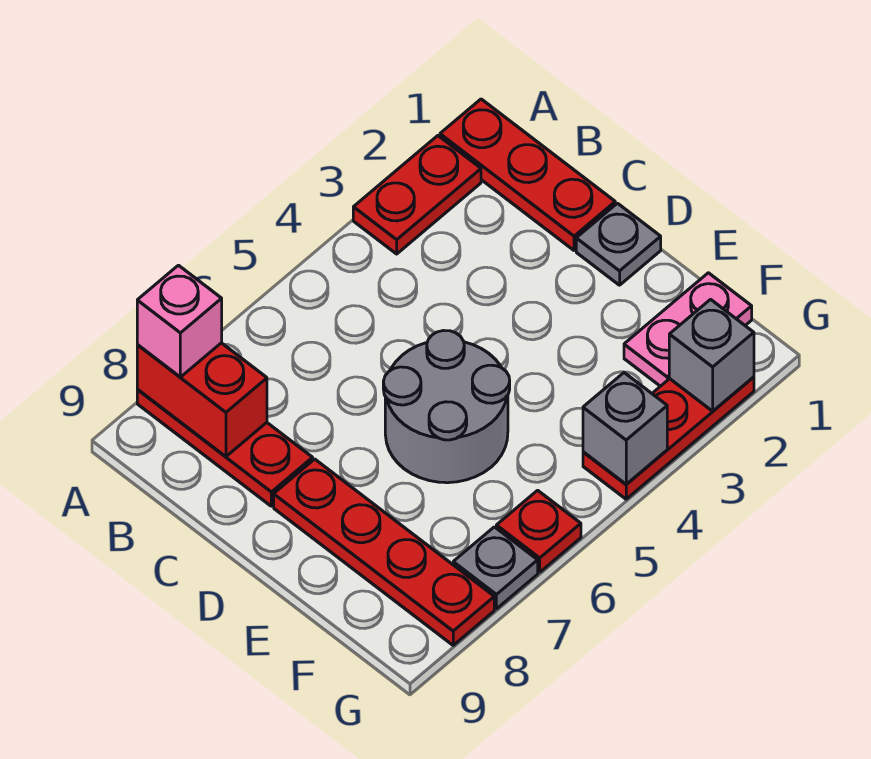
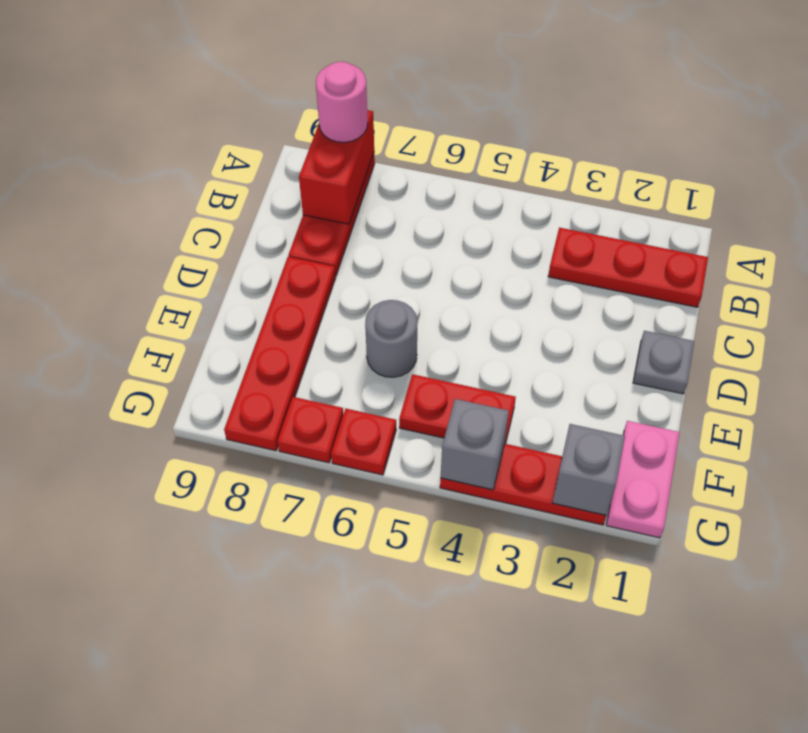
red 1x3 plate [440,99,615,250] -> red 1x3 plate turned to [548,228,708,307]
red 1x2 plate [353,136,481,254] -> red 1x2 plate moved to [399,374,516,444]
pink 1x1 brick [137,265,222,377] -> pink 1x1 round brick [316,62,368,143]
grey 2x2 round brick [383,331,510,483] -> grey 1x1 round brick [365,300,417,377]
pink 1x2 plate [624,273,752,386] -> pink 1x2 plate turned to [606,421,680,538]
grey 1x1 plate [453,527,538,609] -> red 1x1 plate [277,397,343,463]

